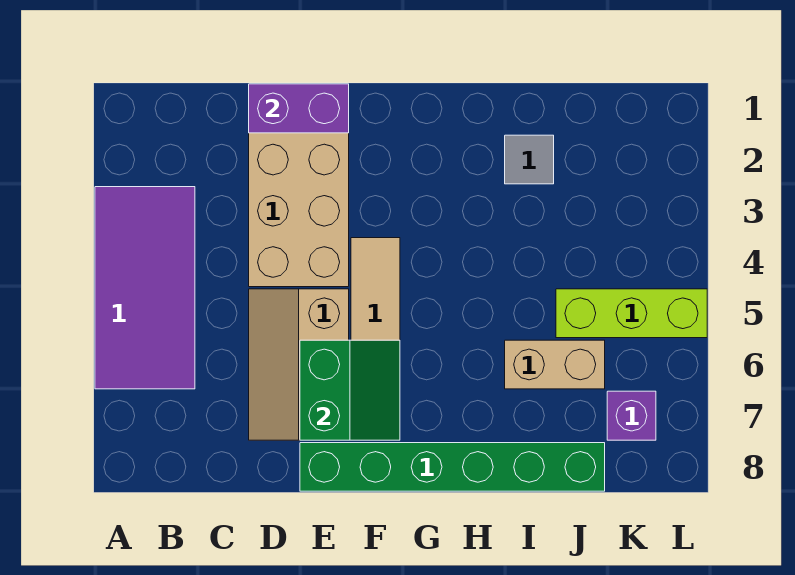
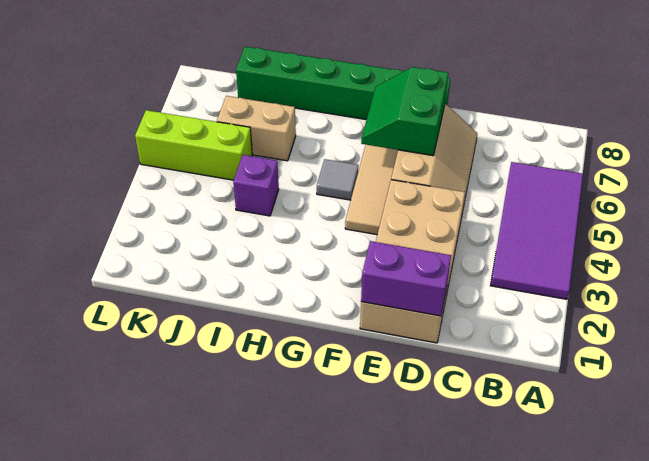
grey 1x1 tile [505,135,554,184] -> grey 1x1 tile moved to [317,159,358,200]
purple 1x1 brick [607,391,656,440] -> purple 1x1 brick moved to [233,155,279,216]

